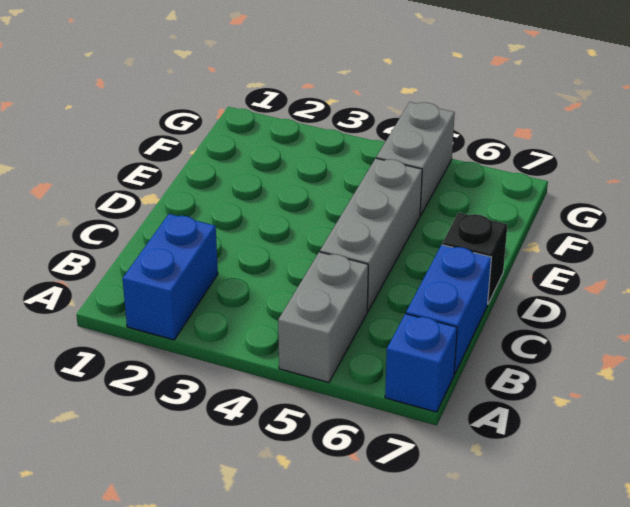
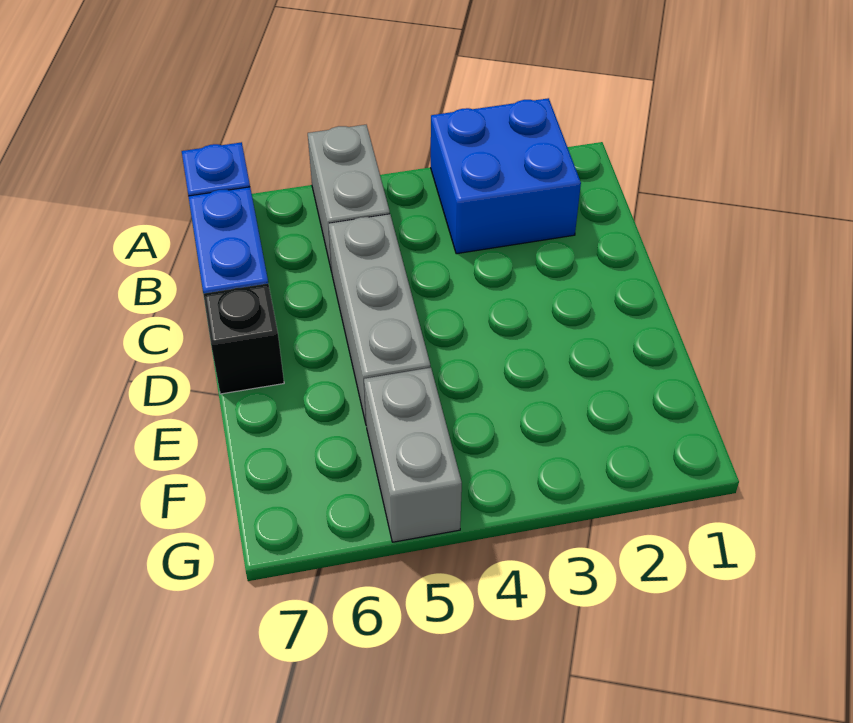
blue 1x2 brick [122,214,218,340] -> blue 2x2 brick [431,98,581,254]

